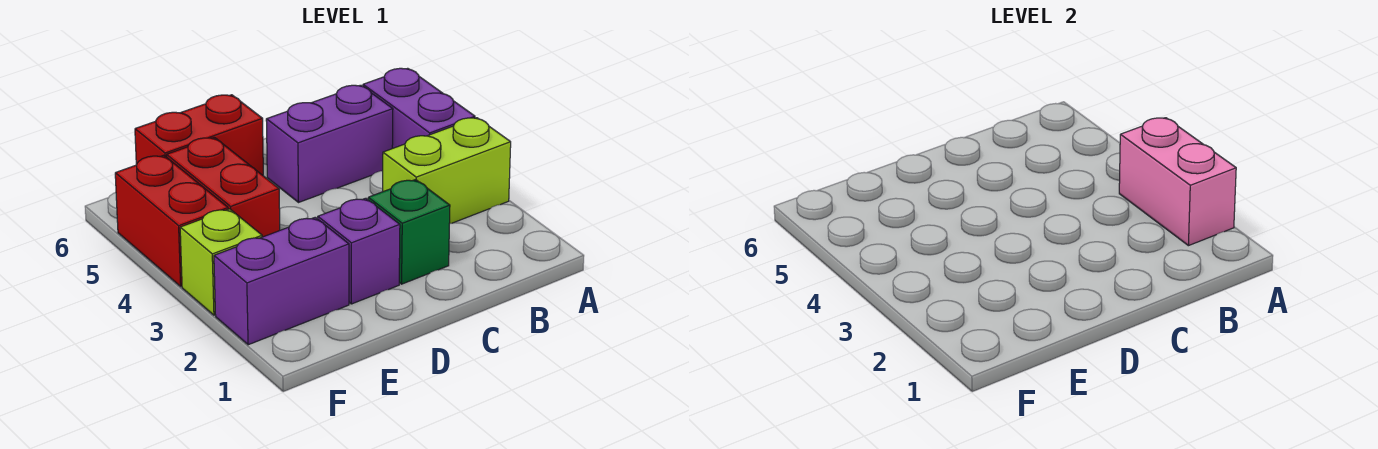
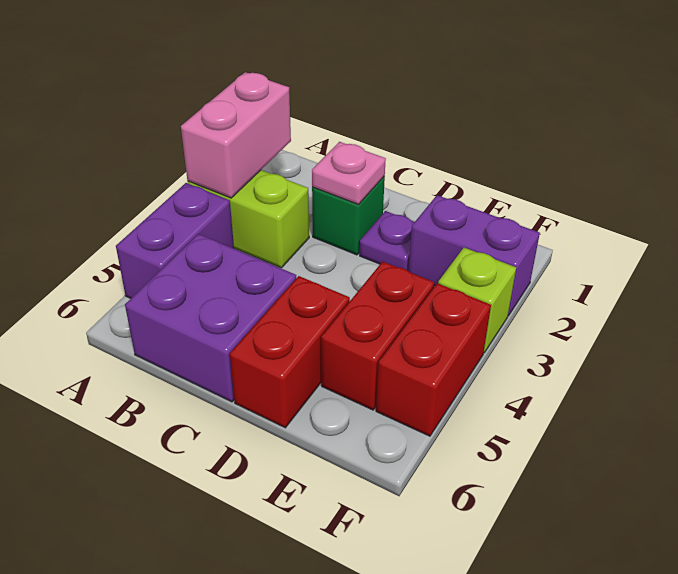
purple 1x2 brick [266,85,393,202] -> purple 2x2 brick [125,234,296,402]
none -> pink 1x1 plate [312,142,386,204]
purple 1x1 brick [318,198,400,304] -> purple 1x1 plate [360,211,414,271]
red 1x2 brick [135,95,263,175] -> red 1x2 brick turned to [230,276,350,428]

